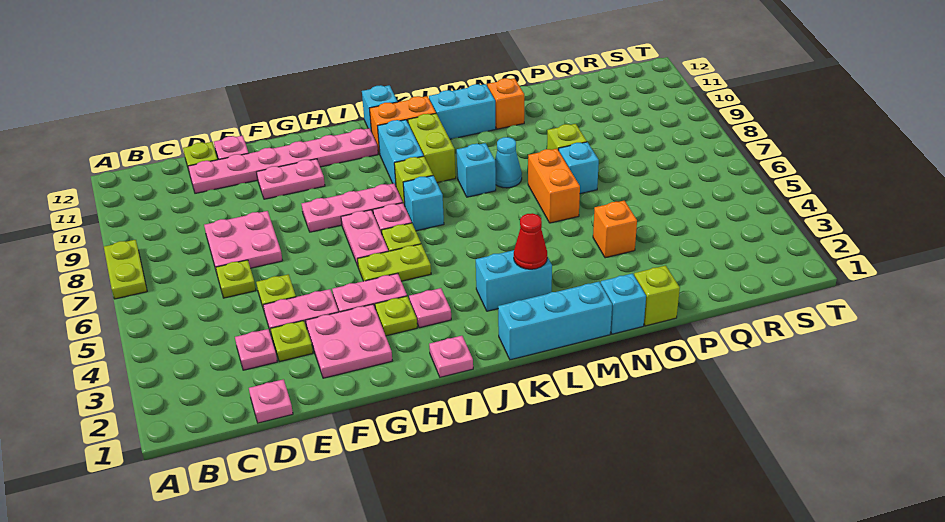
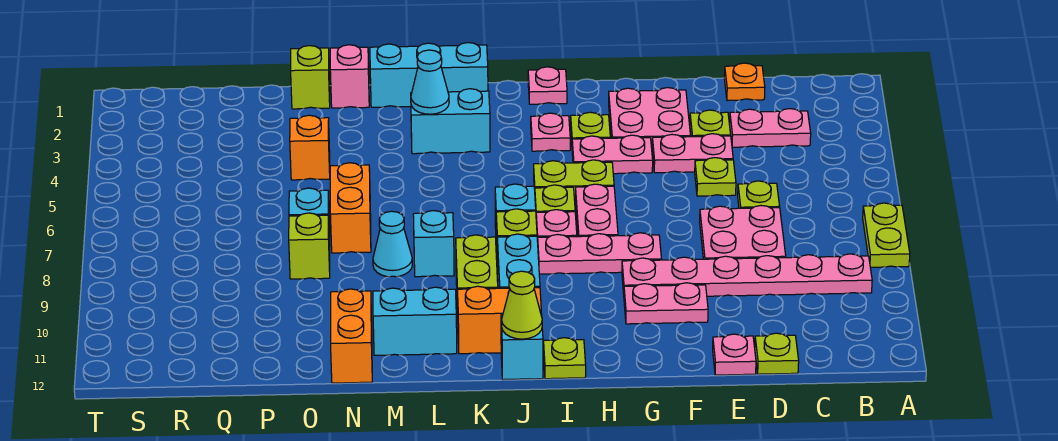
pink 1x1 plate [249,379,293,423] -> orange 1x1 plate [724,63,765,101]
pink 1x1 plate [235,329,277,370] -> pink 1x2 plate [730,109,811,147]
pink 1x6 plate [188,128,378,193] -> pink 1x6 plate moved to [622,254,872,296]
none -> lime 1x1 plate [544,338,586,379]
none -> lime 1x1 cone [502,271,542,339]
red 1x1 cone [514,213,547,269] -> cyan 1x1 cone [411,50,449,114]
cyan 1x1 brick [601,274,646,334] -> pink 1x1 brick [330,45,369,108]
orange 1x1 brick [487,78,524,129] -> orange 1x2 brick [331,289,372,383]

